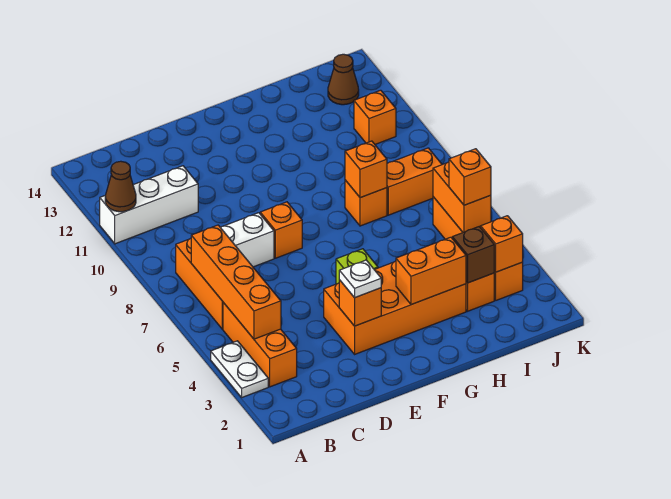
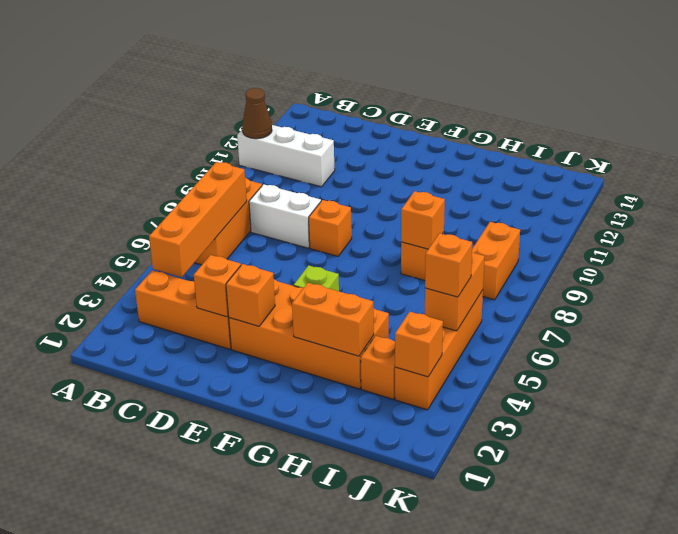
white 1x2 plate [211,341,268,397] -> none
orange 1x3 brick [223,302,297,387] -> orange 1x3 brick turned to [135,270,231,349]
white 1x1 plate [339,260,381,298] -> none
brown 1x1 brick [452,227,494,283] -> none
orange 1x2 brick [387,148,442,215] -> orange 1x2 brick turned to [472,222,520,300]
orange 1x1 brick [354,90,396,144] -> orange 1x1 brick moved to [194,255,241,317]
brown 1x1 cone [328,54,359,105] -> none

